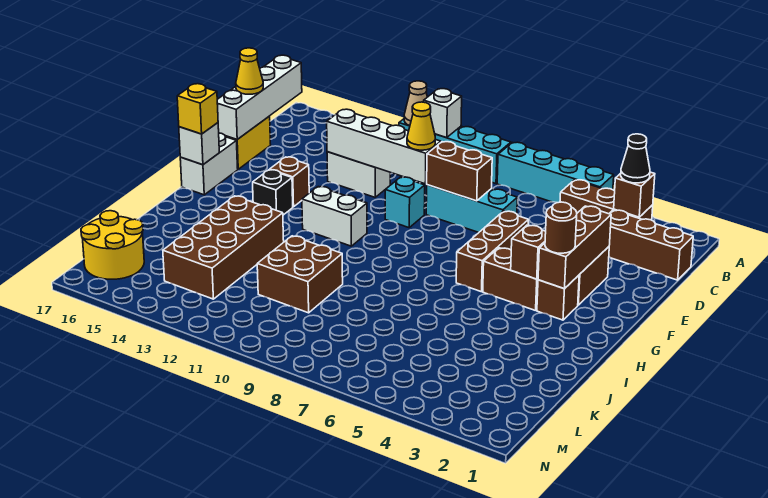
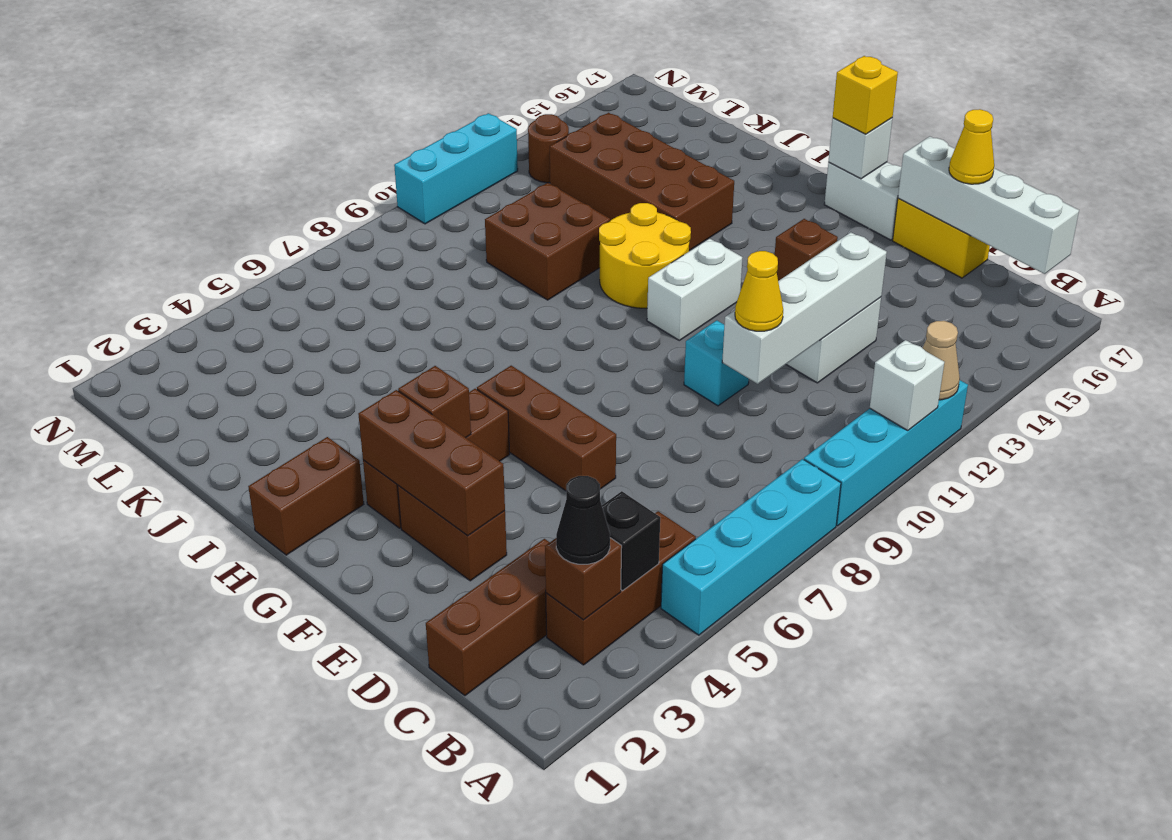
cyan 1x3 brick [426,185,517,232] -> cyan 1x3 brick moved to [394,113,518,224]
brown 1x2 brick [427,142,492,201] -> brown 1x2 brick moved to [248,437,364,555]
brown 1x1 round brick [545,202,577,253] -> brown 1x1 round brick moved to [528,114,569,183]
black 1x1 brick [253,170,293,215] -> black 1x1 brick moved to [602,491,660,590]
yellow 2x2 round brick [81,211,144,279] -> yellow 2x2 round brick moved to [599,203,691,308]

